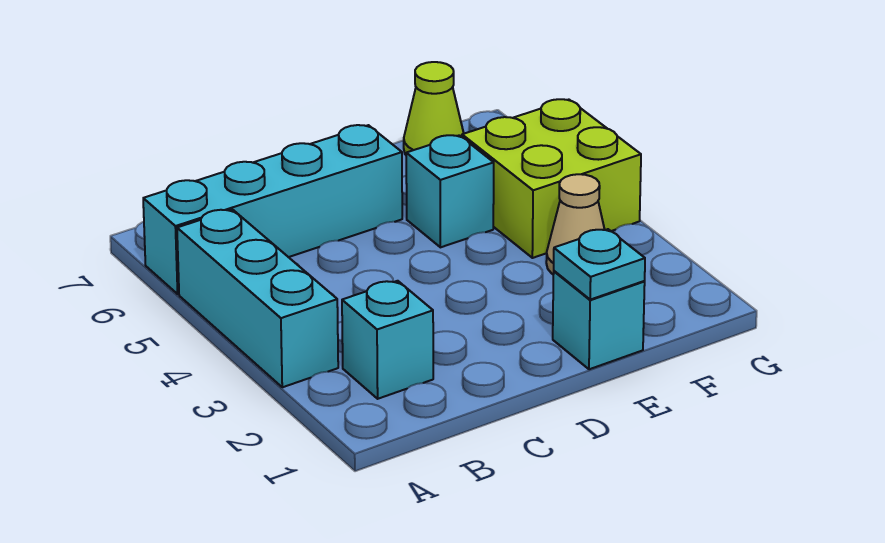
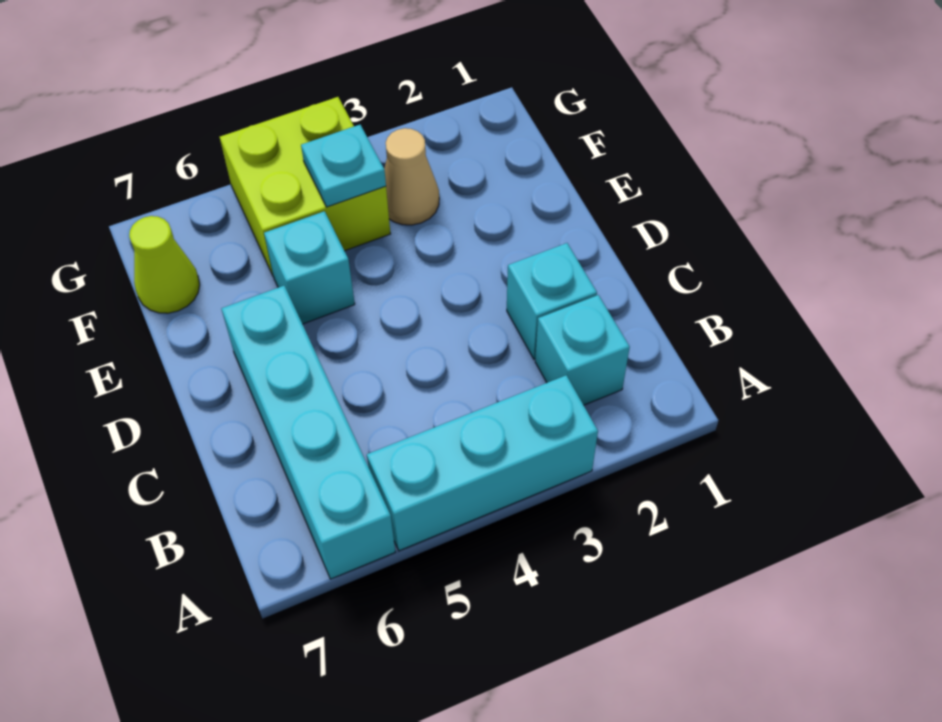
cyan 1x1 brick [553,271,645,369] -> cyan 1x1 brick moved to [507,243,597,359]
cyan 1x1 plate [554,229,645,300] -> cyan 1x1 plate moved to [301,125,386,207]

